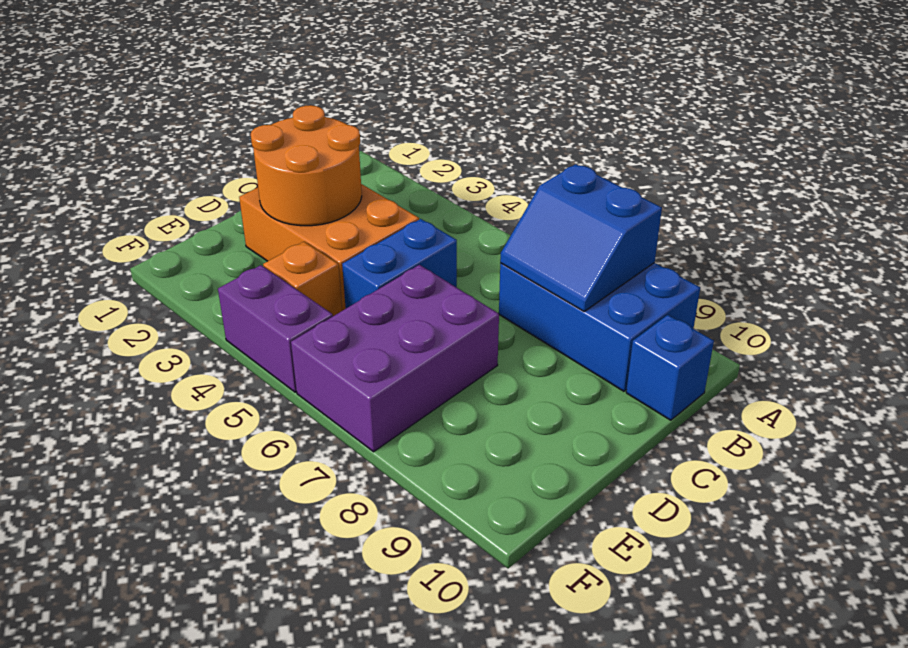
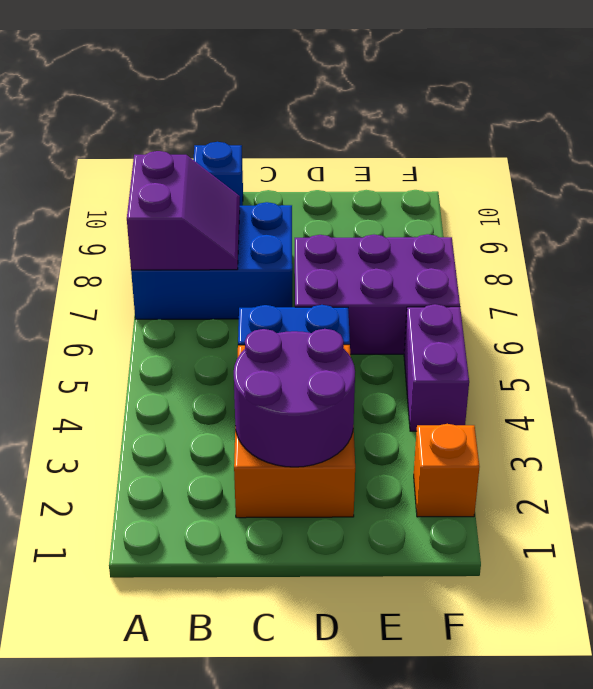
blue 2x3 brick [499,263,700,391] -> blue 2x3 brick turned to [131,202,292,319]
blue 2x2 slope [500,164,662,311] -> purple 2x2 slope [127,151,240,270]
orange 2x2 round brick [251,105,362,226] -> purple 2x2 round brick [234,329,355,467]
orange 1x1 brick [263,242,342,316] -> orange 1x1 brick moved to [414,424,480,517]

